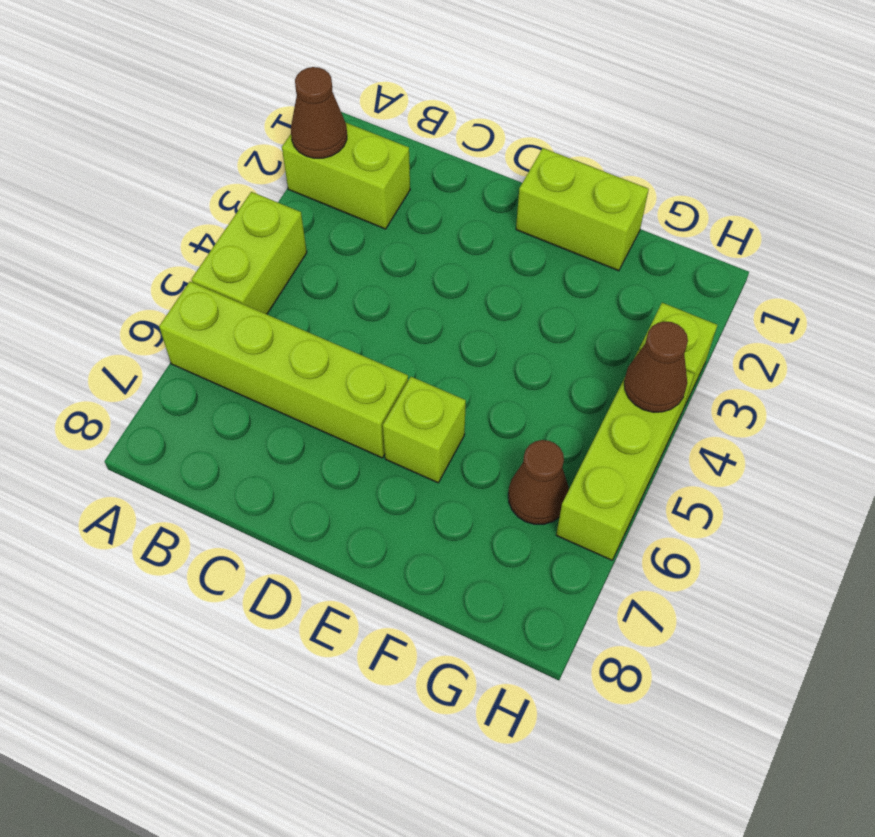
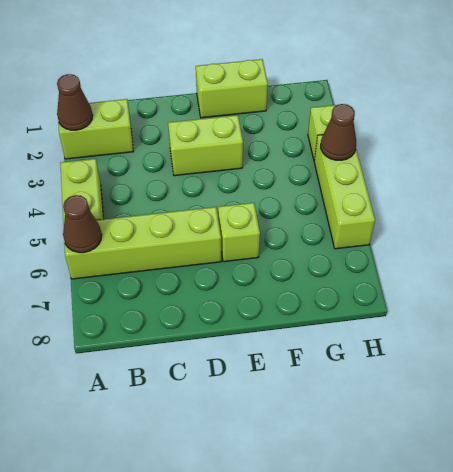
none -> lime 1x2 brick [168,115,243,176]
brown 1x1 cone [508,440,569,524] -> brown 1x1 cone moved to [63,195,102,253]

